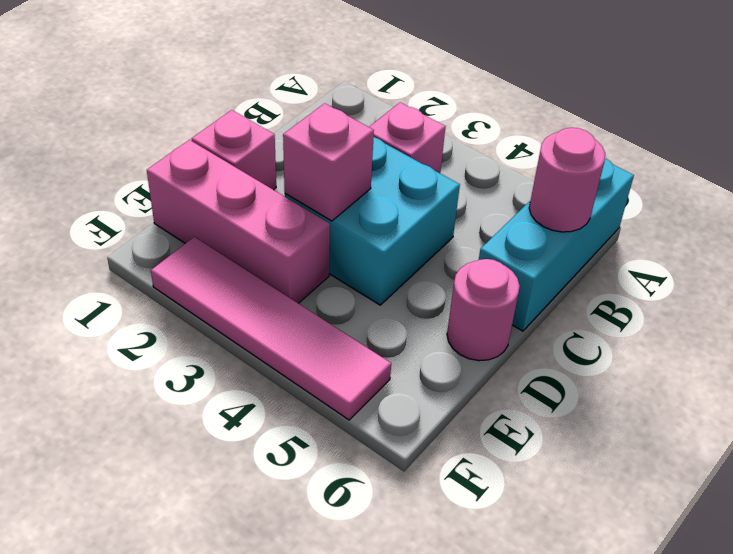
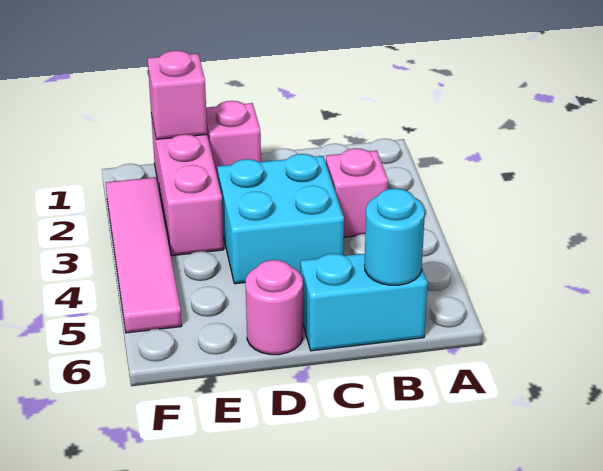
cyan 1x3 brick [479,158,634,331] -> cyan 1x2 brick [301,253,428,351]
pink 1x1 round brick [529,128,605,232] -> cyan 1x1 round brick [365,188,425,285]
pink 1x1 brick [283,103,374,221] -> pink 1x1 brick moved to [148,50,207,139]

